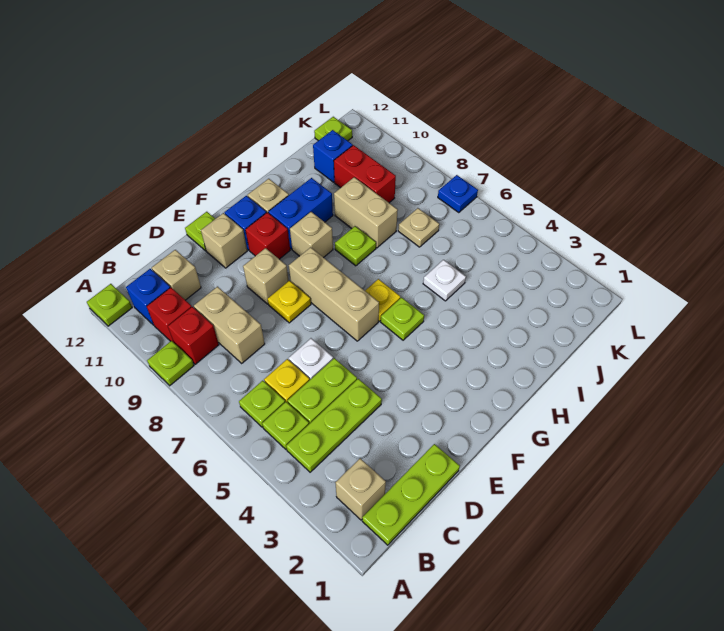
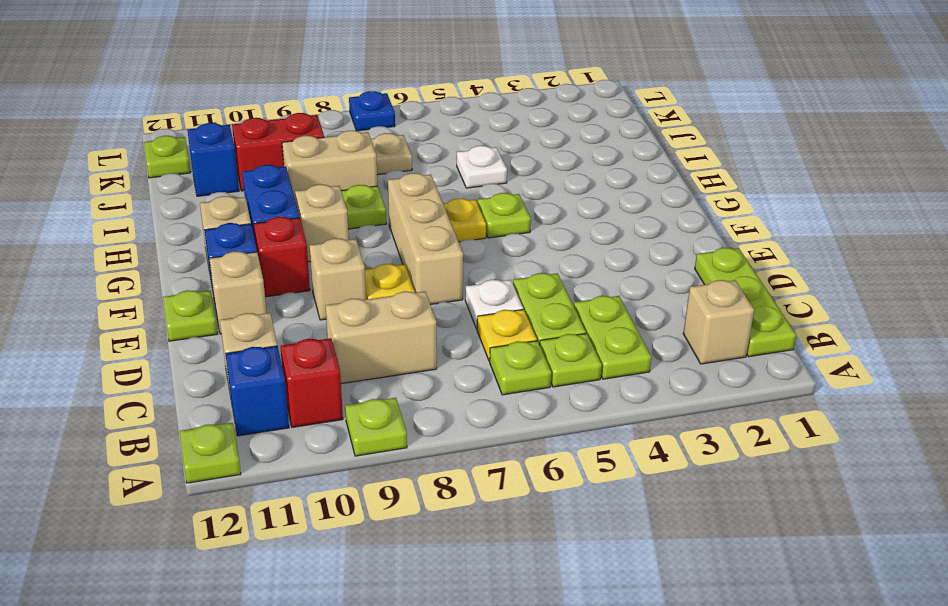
lime 1x3 plate [286,379,382,472] -> lime 1x2 plate [574,296,651,379]
red 1x1 brick [168,307,219,364] -> none
tan 1x3 brick [289,247,379,341] -> tan 1x3 brick turned to [388,173,463,305]

